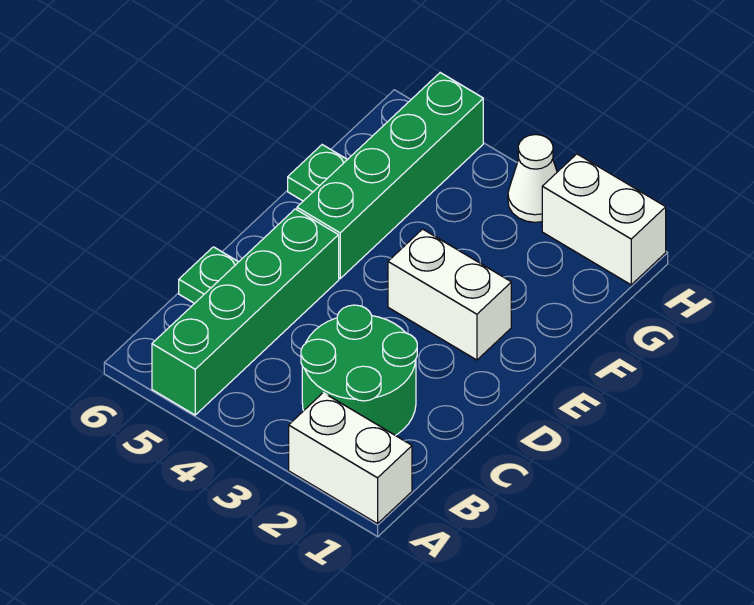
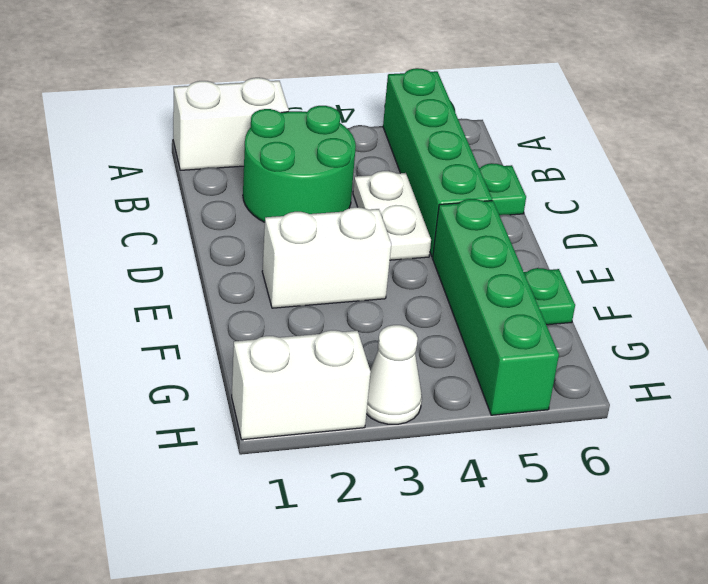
none -> white 1x2 plate [353,171,431,260]

